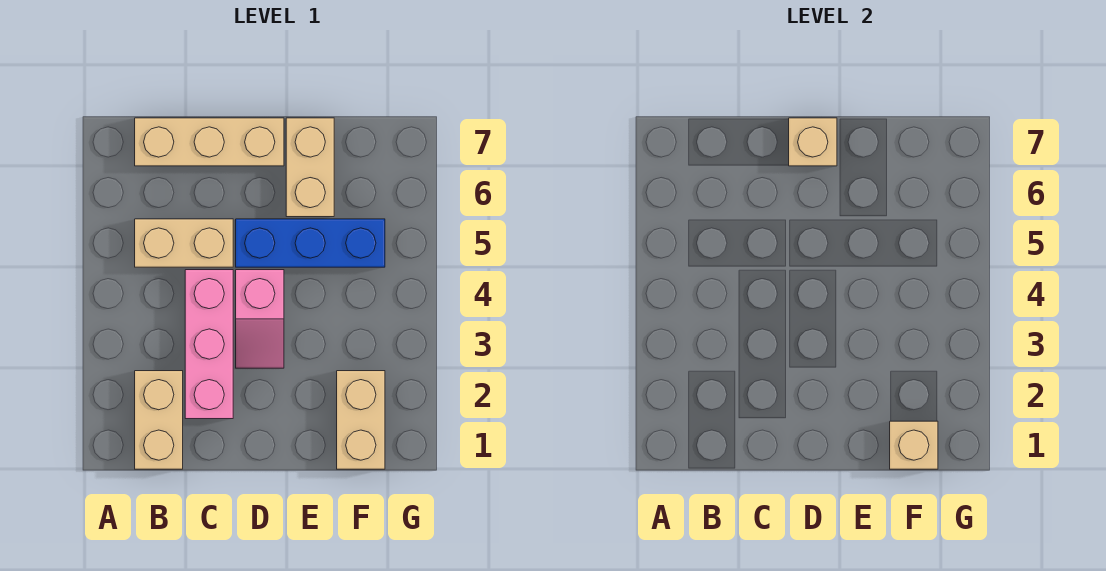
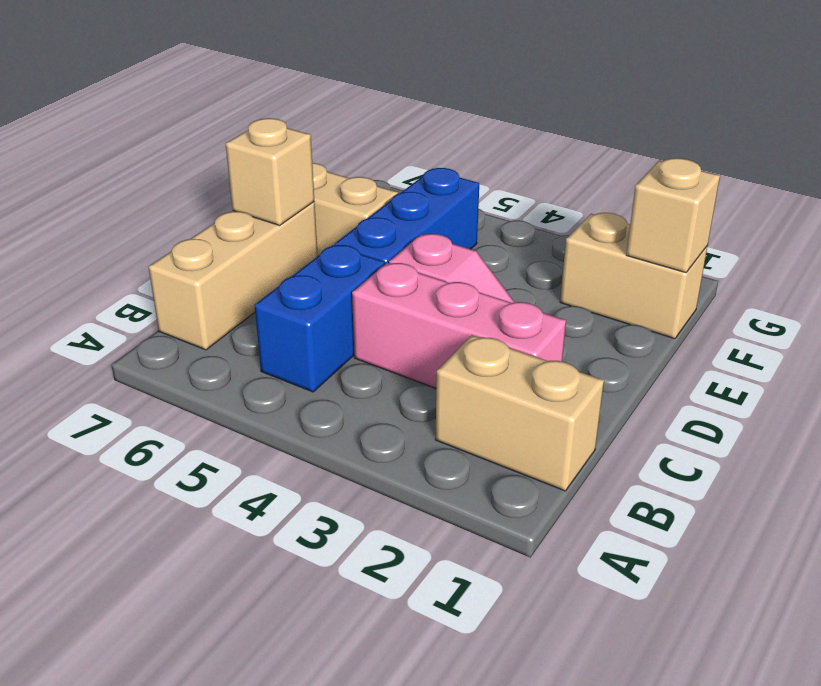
tan 1x2 brick [135,219,233,267] -> blue 1x2 brick [254,245,385,392]

